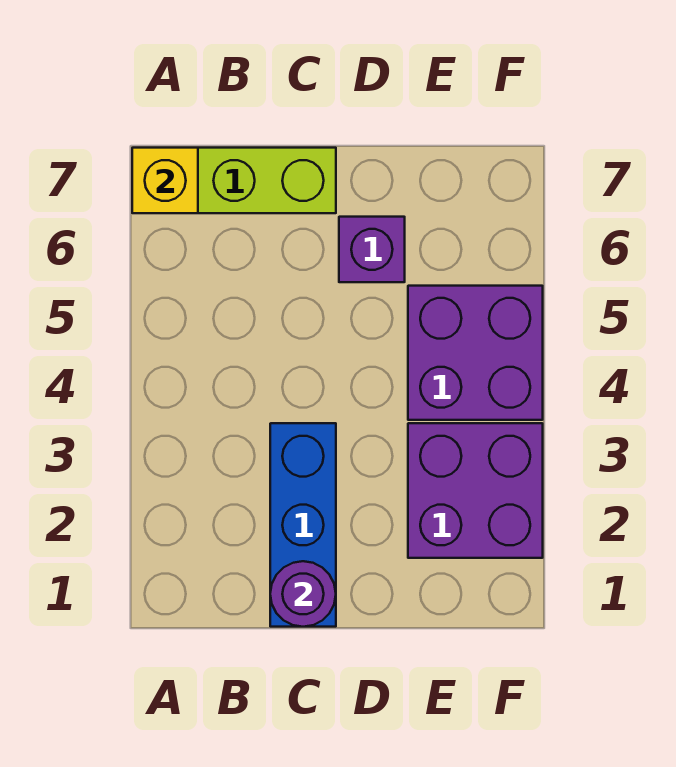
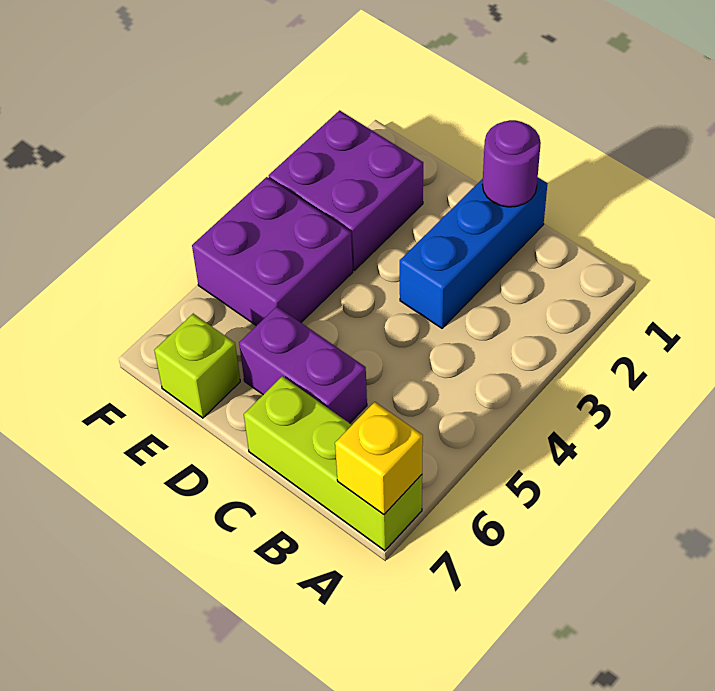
purple 1x1 brick [339,217,405,282] -> purple 1x2 brick [239,307,367,423]
none -> lime 1x1 brick [154,314,240,418]

